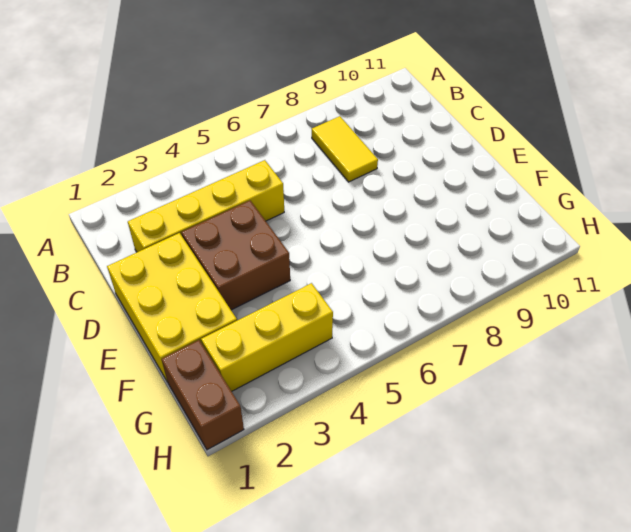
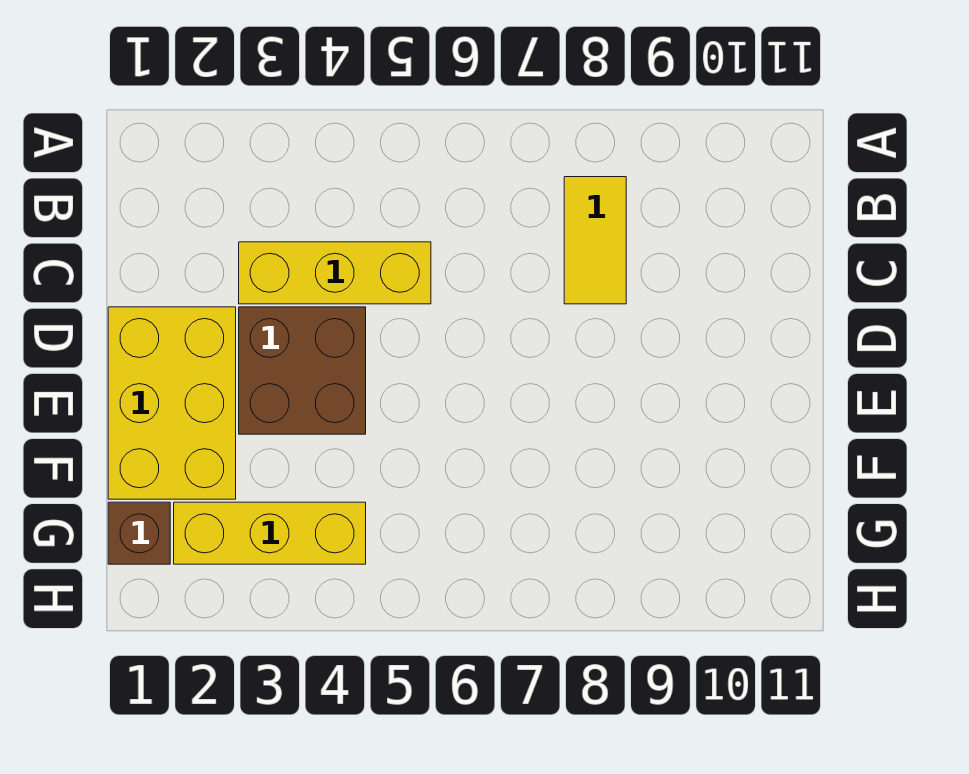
yellow 1x4 brick [128,160,284,252] -> yellow 1x3 brick [239,242,431,304]
brown 1x2 brick [162,340,244,450] -> brown 1x1 brick [108,502,170,564]

